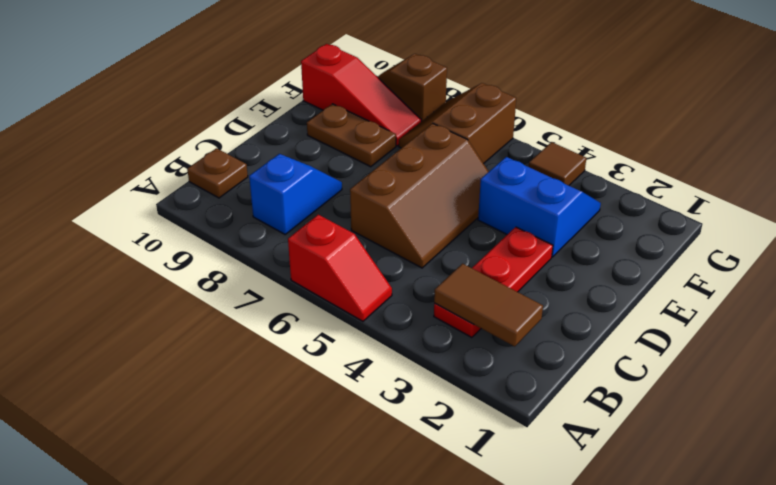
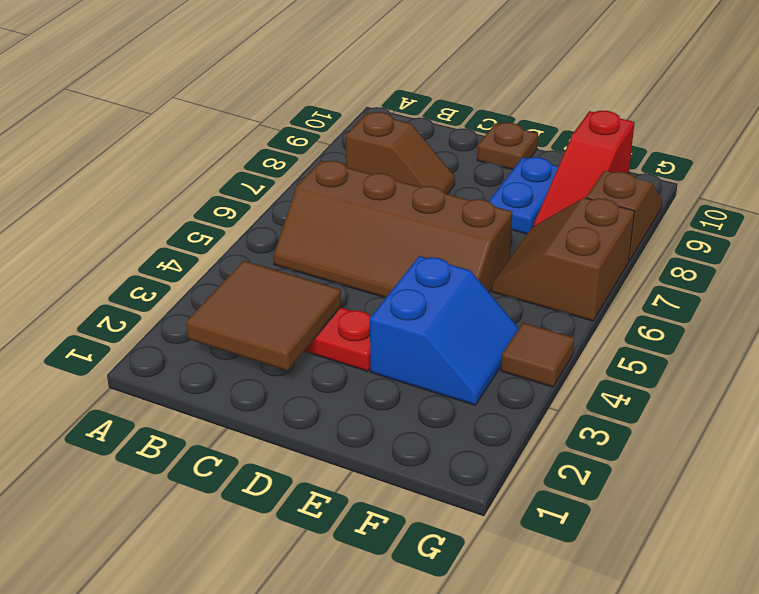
red 1x2 slope [288,215,392,321] -> none
brown 1x2 tile [434,264,543,347] -> brown 2x2 tile [186,261,341,371]
blue 1x2 slope [249,154,342,234] -> brown 1x2 slope [346,112,455,194]
brown 1x1 plate [187,148,248,198] -> brown 1x1 plate moved to [477,123,538,170]
brown 2x3 slope [350,123,489,268] -> brown 2x4 slope [274,161,512,298]
brown 1x2 plate [307,104,396,167] -> blue 1x2 plate [489,157,558,234]
brown 2x2 slope [399,83,516,163] -> brown 2x2 slope turned to [492,198,635,321]

